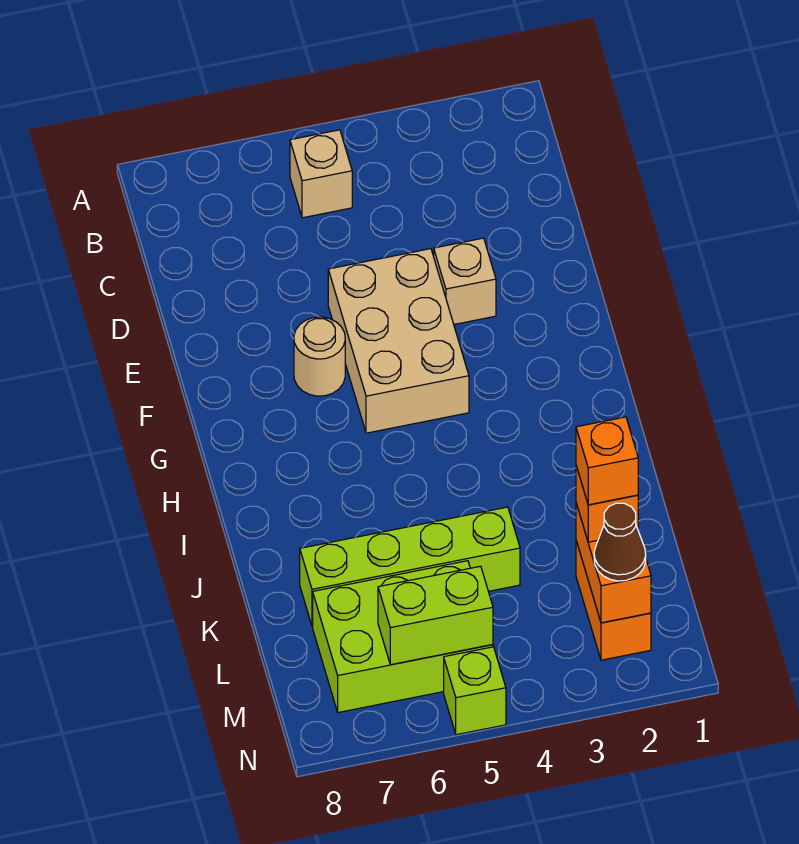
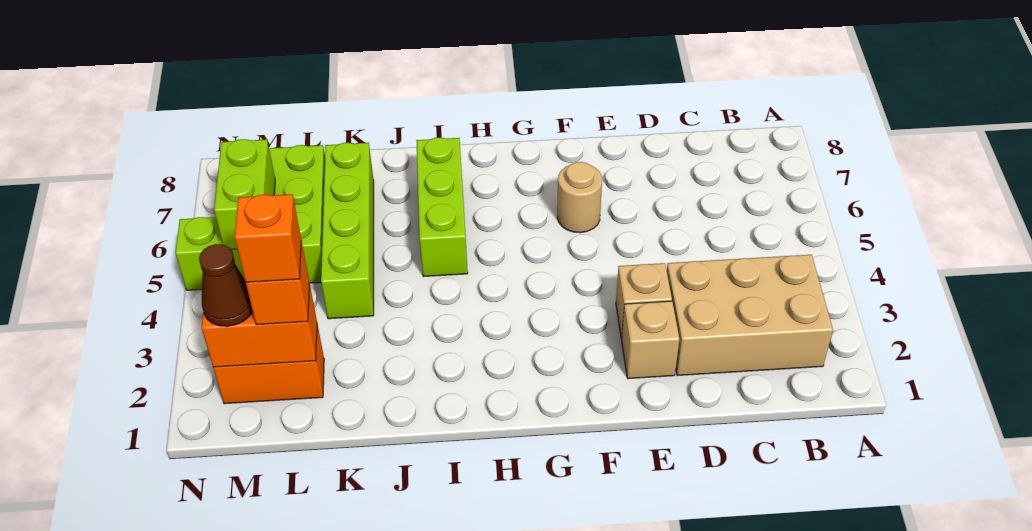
tan 1x1 brick [290,130,352,218] -> tan 1x1 brick moved to [622,301,679,379]
tan 2x3 brick [328,249,469,433] -> tan 2x3 brick moved to [667,255,833,376]
none -> lime 1x3 brick [416,138,468,277]

